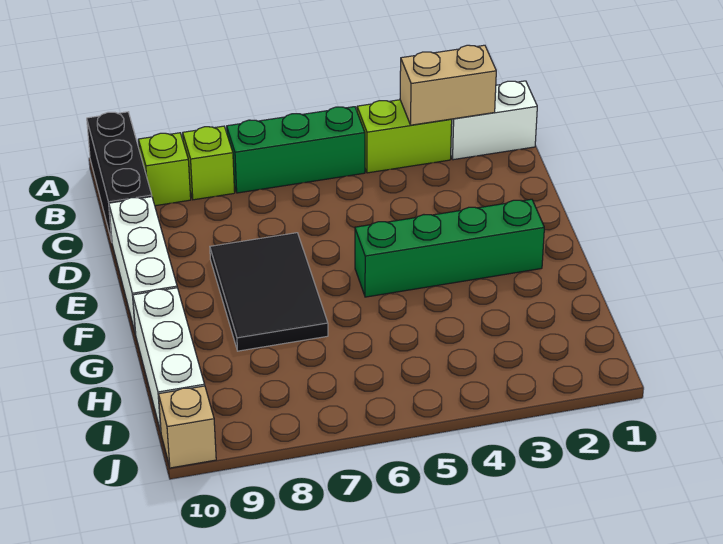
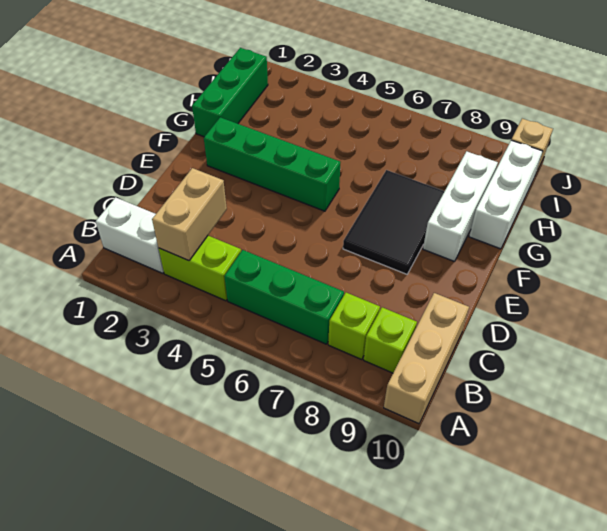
black 1x3 brick [87,112,152,241] -> tan 1x3 brick [384,293,469,424]
tan 1x2 brick [400,45,496,125] -> tan 1x2 brick turned to [152,168,227,261]
white 1x3 brick [109,197,177,334] -> white 1x3 brick moved to [423,151,498,262]
none -> green 1x3 brick [192,48,268,137]

